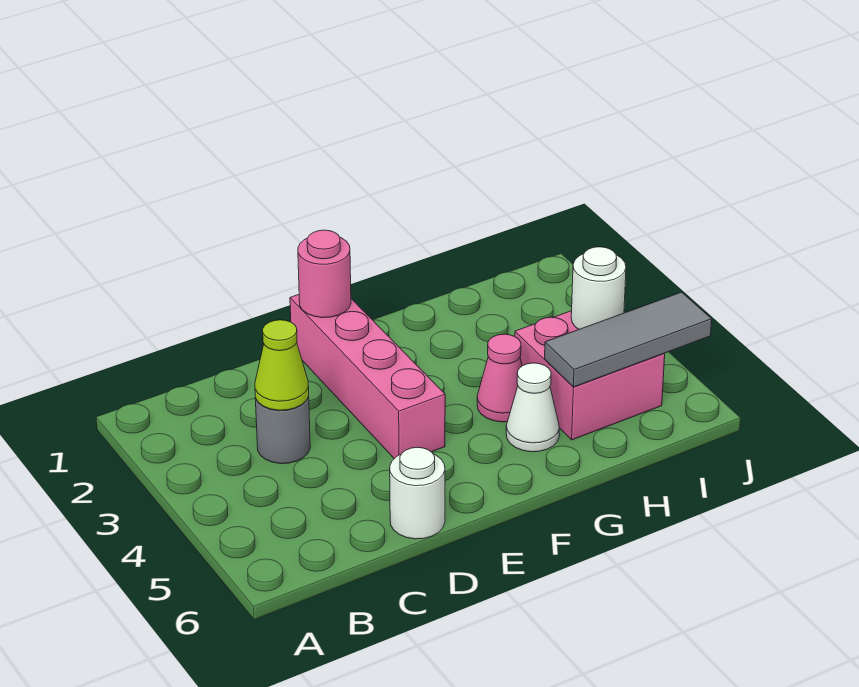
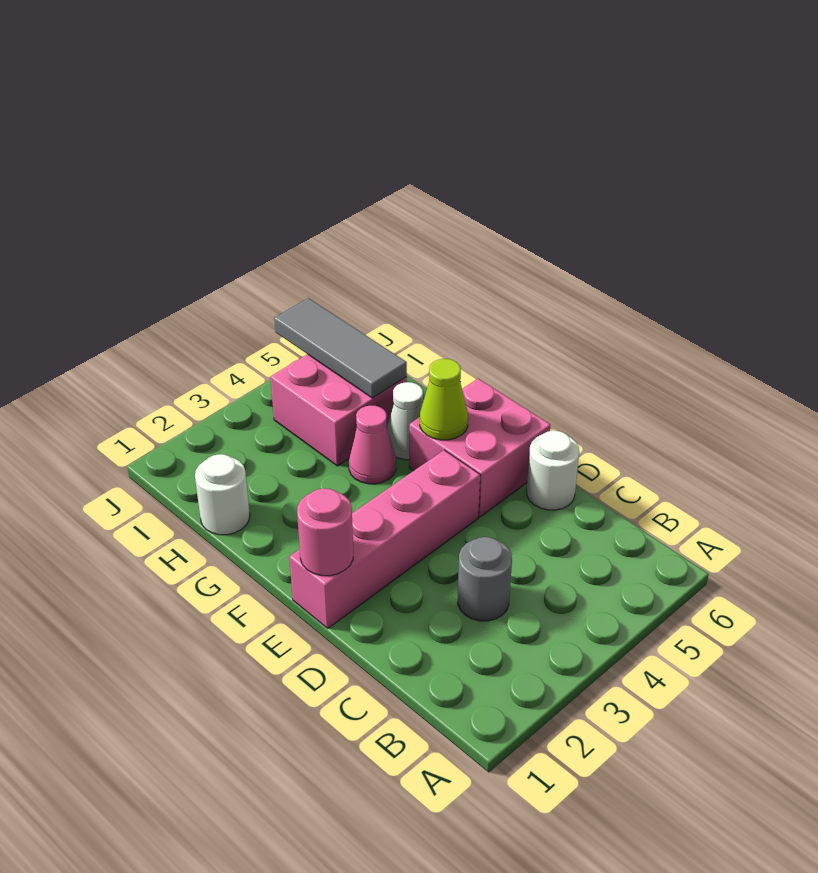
lime 1x1 cone [255,320,309,410] -> lime 1x1 cone moved to [420,359,468,440]
none -> pink 2x2 brick [409,379,550,517]
white 1x1 round brick [571,247,626,329] -> white 1x1 round brick moved to [195,454,250,535]

